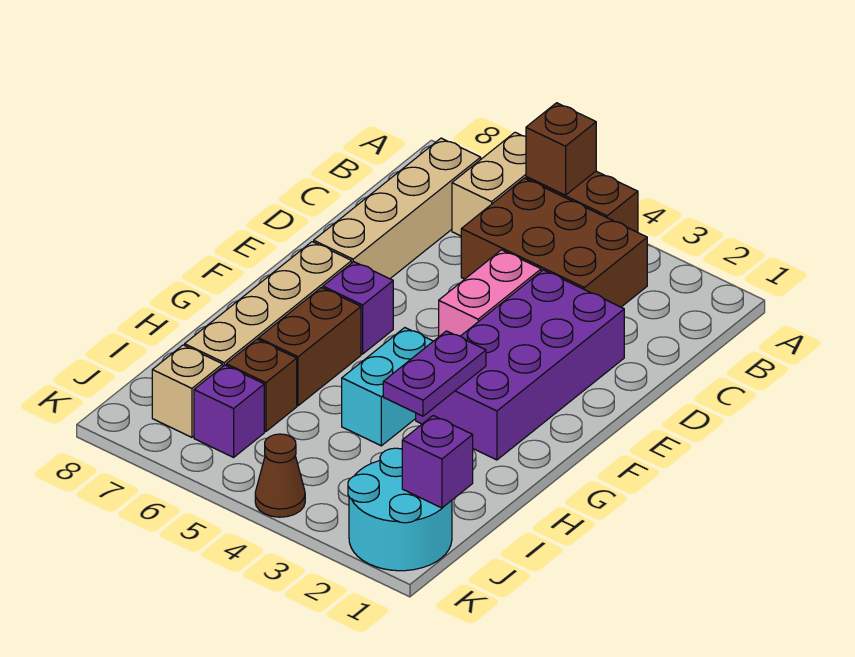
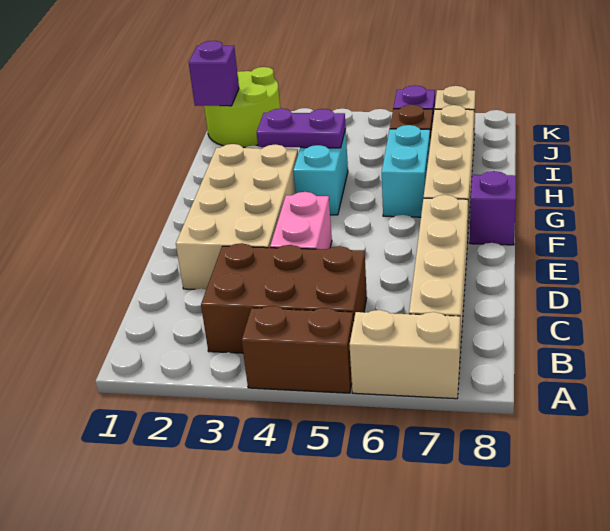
brown 1x1 brick [526,103,596,195] -> none
tan 1x2 brick [452,132,526,236] -> tan 1x2 brick turned to [350,310,460,399]
purple 2x4 brick [416,270,624,460] -> tan 2x4 brick [176,144,298,290]
purple 1x1 brick [323,262,393,354] -> purple 1x1 brick moved to [470,171,516,245]
purple 1x2 plate [383,331,486,416] -> purple 1x2 plate turned to [257,108,346,148]
brown 1x2 brick [258,288,361,406] -> cyan 1x2 brick [382,125,430,217]
cyan 2x2 round brick [348,448,452,571] -> lime 2x2 round brick [204,67,280,147]
brown 1x1 cone [255,434,305,517] -> none

